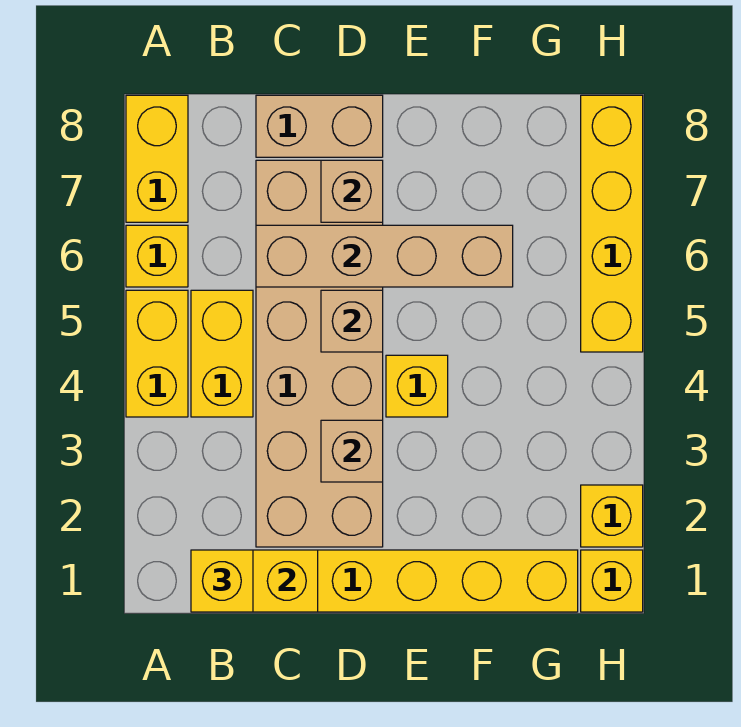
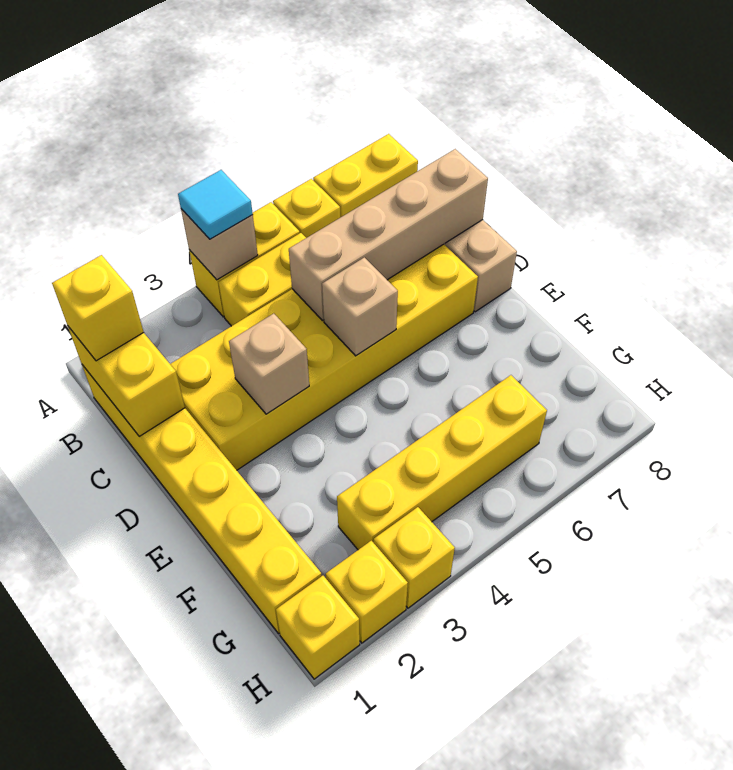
none -> cyan 1x1 tile [178,170,253,239]
tan 2x6 brick [256,160,383,547] -> yellow 2x6 brick [170,244,478,470]
tan 1x4 brick [256,225,513,287] -> tan 1x4 brick turned to [289,149,488,321]
tan 1x1 brick [321,160,383,222] -> tan 1x1 brick moved to [181,209,258,280]
yellow 1x1 brick [386,355,448,417] -> yellow 1x1 brick moved to [374,507,455,608]
yellow 1x4 brick [581,95,643,352] -> yellow 1x4 brick moved to [337,375,547,550]

